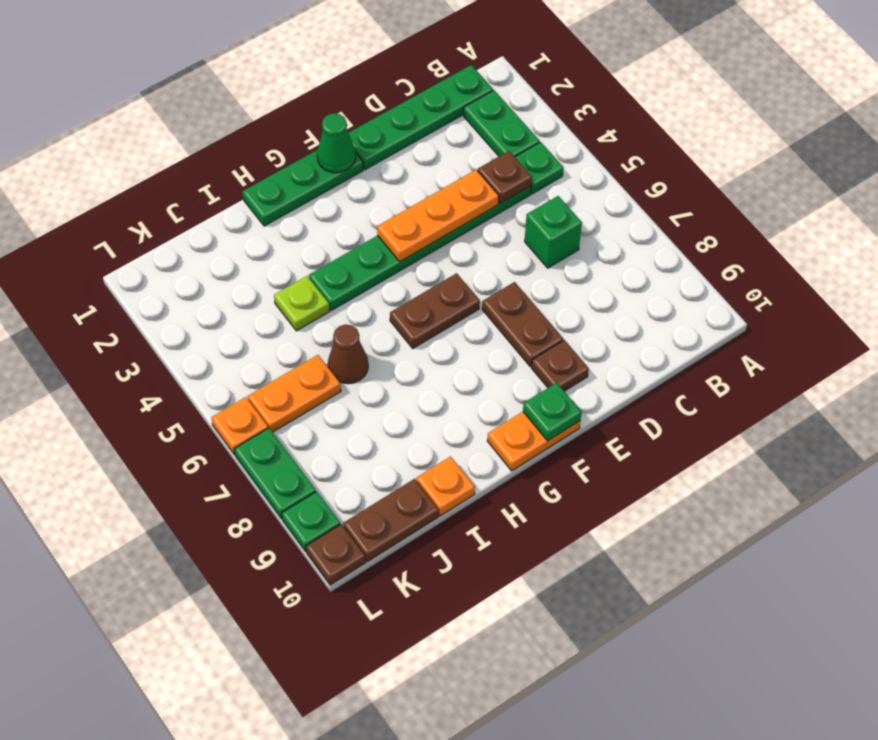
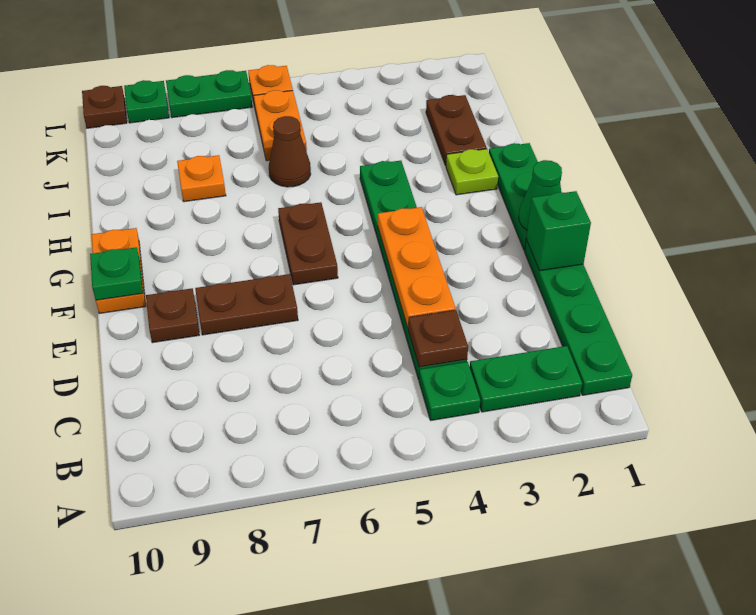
green 1x1 brick [525,196,582,268] -> green 1x1 brick moved to [526,191,591,271]
lime 1x1 plate [274,276,330,331] -> lime 1x1 plate moved to [446,149,498,195]
orange 1x1 plate [416,457,475,516] -> orange 1x1 plate moved to [177,155,226,202]
brown 1x2 plate [343,479,439,562] -> brown 1x2 plate moved to [426,95,487,166]

